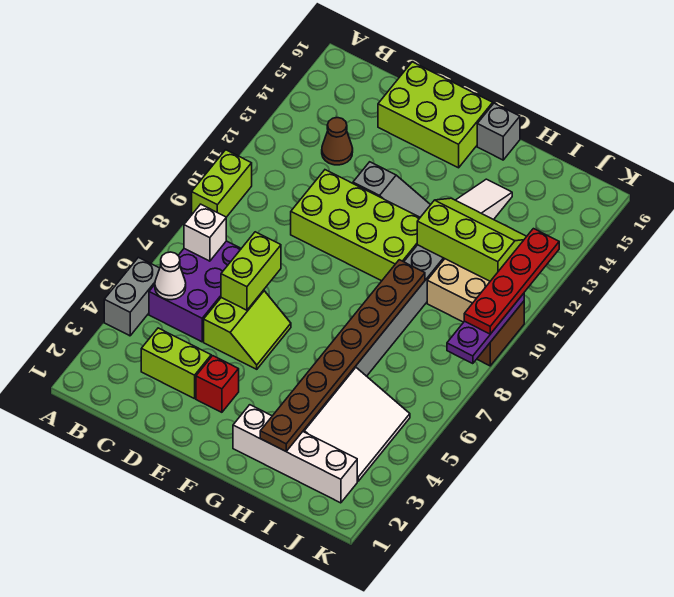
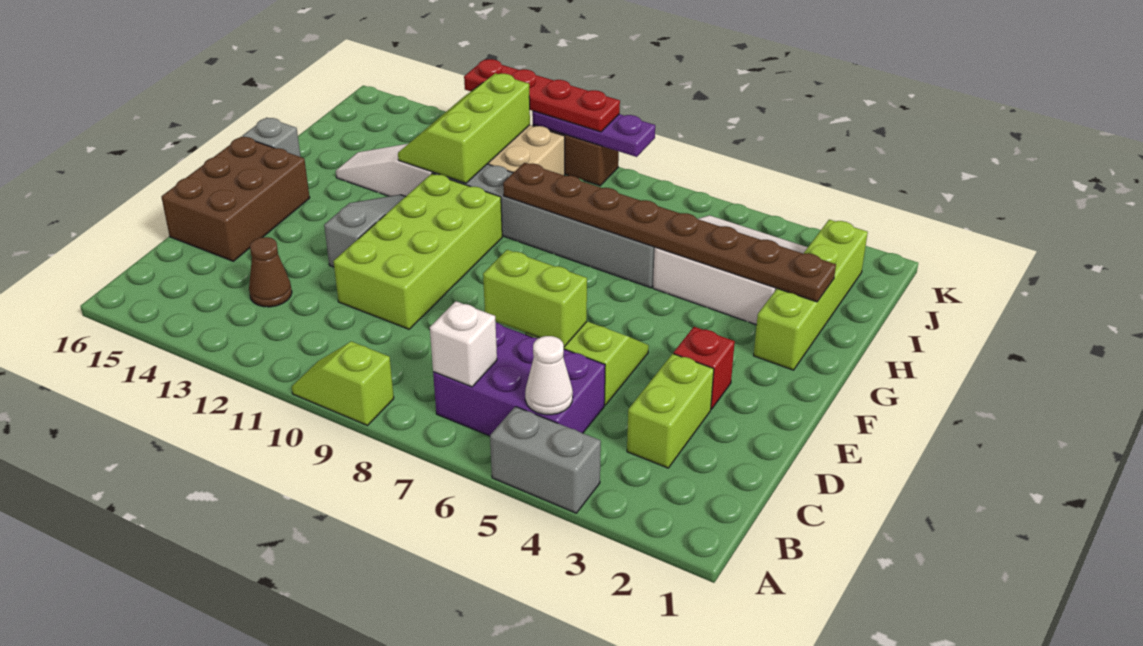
lime 1x2 brick [192,150,252,217] -> lime 1x2 slope [292,341,394,425]
lime 2x3 brick [378,62,493,168] -> brown 2x3 brick [162,137,310,261]
white 1x4 brick [233,405,357,503] -> lime 1x4 brick [754,220,868,370]

